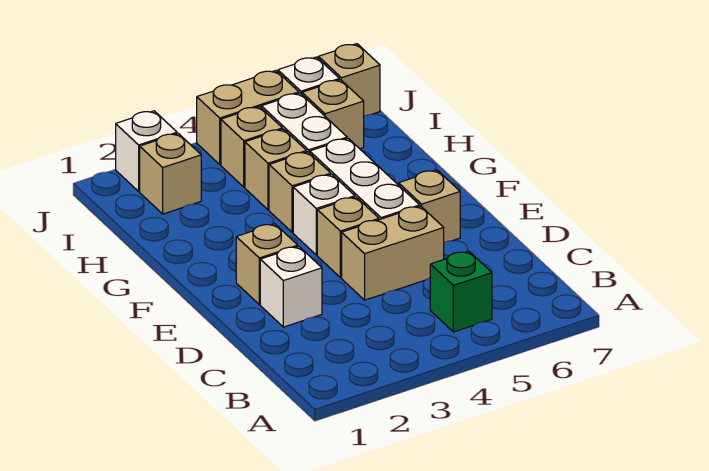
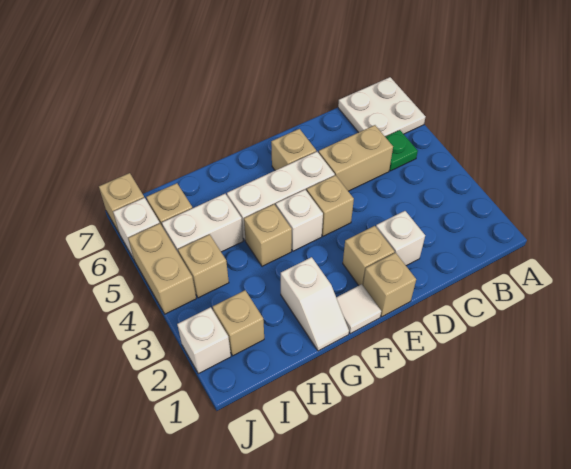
none -> white 2x2 plate [338,77,425,137]
green 1x1 brick [430,251,492,332] -> green 1x1 plate [386,130,418,171]
tan 1x2 brick [342,206,444,300] -> tan 1x2 brick turned to [319,125,393,191]
none -> white 1x1 tile [336,284,381,334]
none -> white 1x2 slope [281,257,349,351]
tan 1x1 brick [245,129,307,210] -> tan 1x1 brick moved to [363,253,416,317]

